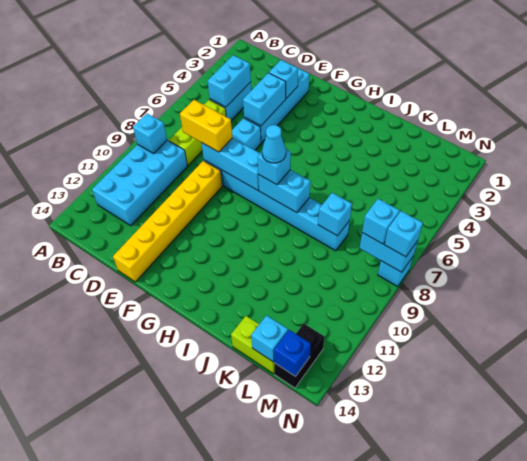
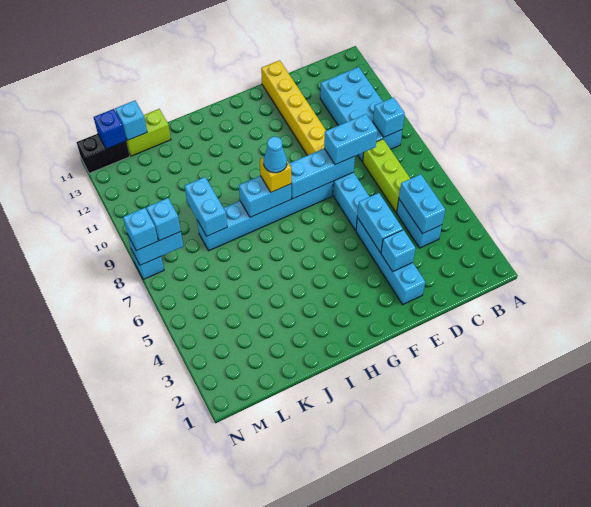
yellow 1x2 brick [180,100,232,152] -> cyan 1x2 brick [324,114,377,165]
cyan 1x1 brick [257,149,291,185] -> yellow 1x1 brick [260,157,291,192]
cyan 1x1 brick [318,193,352,236] -> cyan 1x2 brick [185,177,227,236]
black 1x2 brick [274,323,325,388] -> black 1x2 brick turned to [77,134,130,173]

